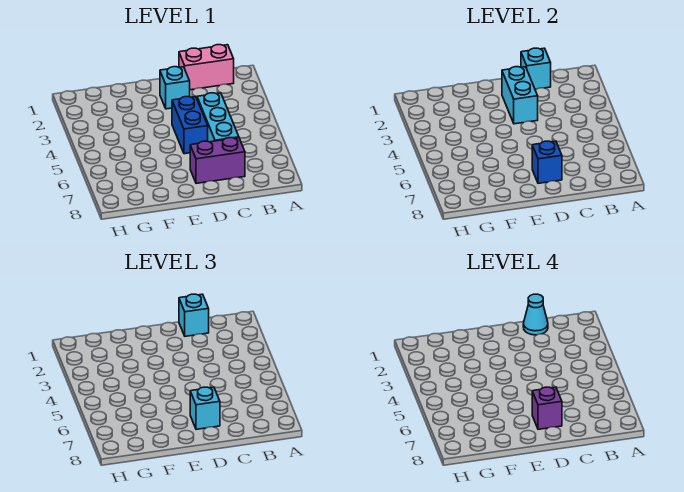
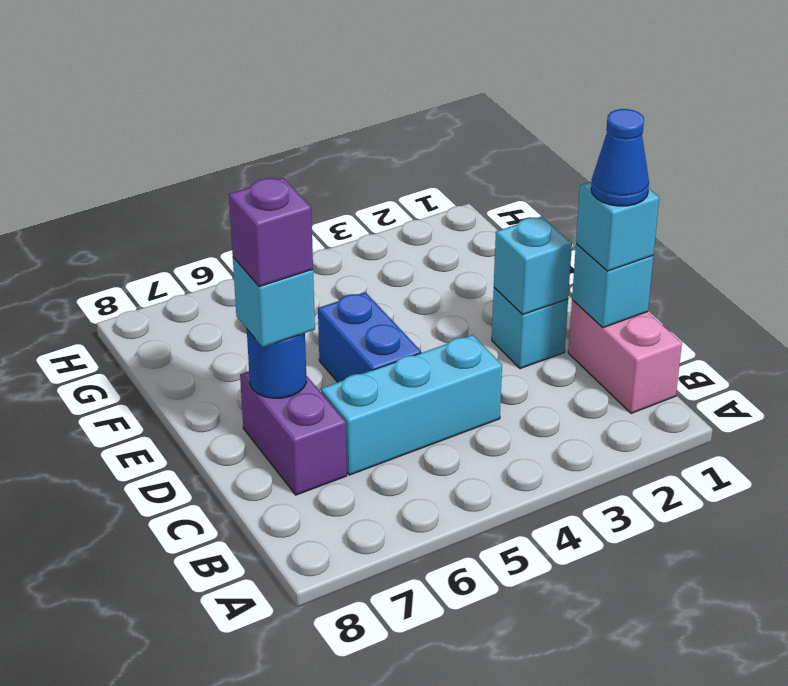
cyan 1x1 cone [523,294,548,335] -> blue 1x1 cone [591,109,649,206]
cyan 1x2 brick [502,67,538,124] -> cyan 1x1 brick [494,216,572,315]
blue 1x2 brick [172,97,208,154] -> blue 1x2 brick turned to [318,292,421,382]
blue 1x1 brick [532,141,562,183] -> blue 1x1 round brick [247,330,307,398]

